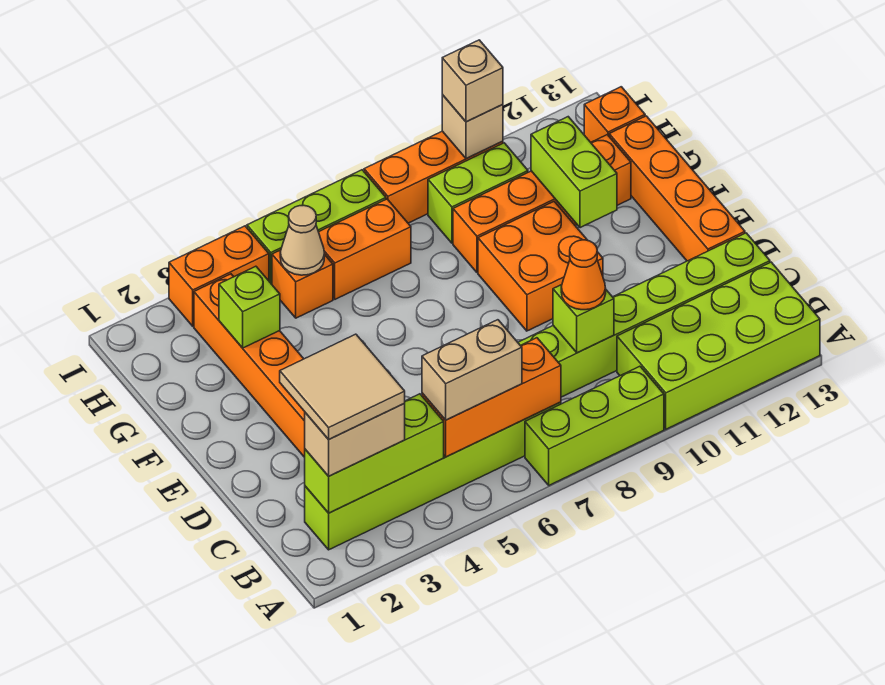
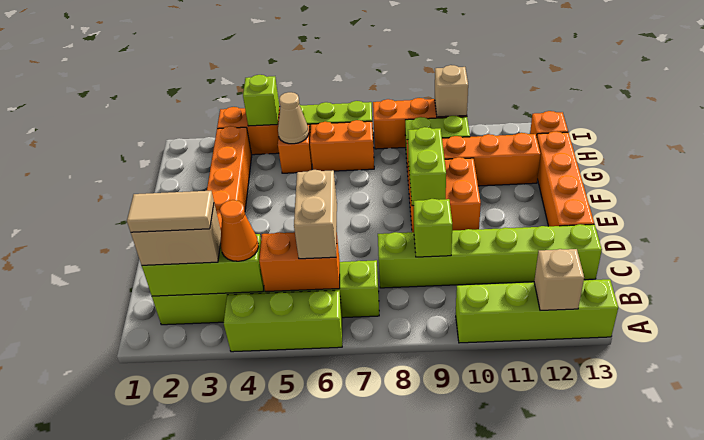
lime 1x3 brick [525,366,664,485] -> lime 1x3 brick moved to [224,290,342,352]
lime 2x4 brick [617,262,820,429] -> lime 1x4 brick [456,279,618,343]
tan 2x2 tile [280,334,405,439] -> tan 1x2 tile [127,191,214,232]
orange 1x3 brick [422,338,561,457] -> orange 1x2 brick [259,232,340,292]
tan 1x2 brick [422,320,522,420] -> tan 1x2 brick turned to [294,170,337,259]
orange 1x1 cone [561,240,606,310] -> orange 1x1 cone moved to [220,200,259,261]
lime 1x2 brick [531,117,617,228] -> lime 1x2 brick moved to [408,127,446,206]
lime 1x1 brick [219,266,280,348] -> lime 1x1 brick moved to [243,75,280,126]
tan 1x1 brick [442,40,503,122] -> tan 1x1 brick moved to [534,249,584,311]

